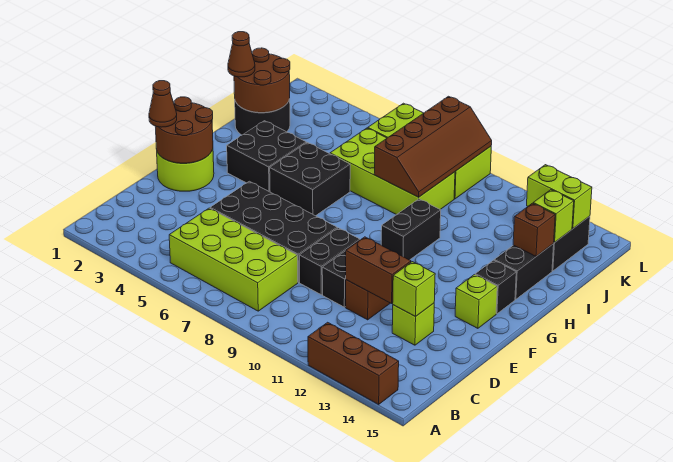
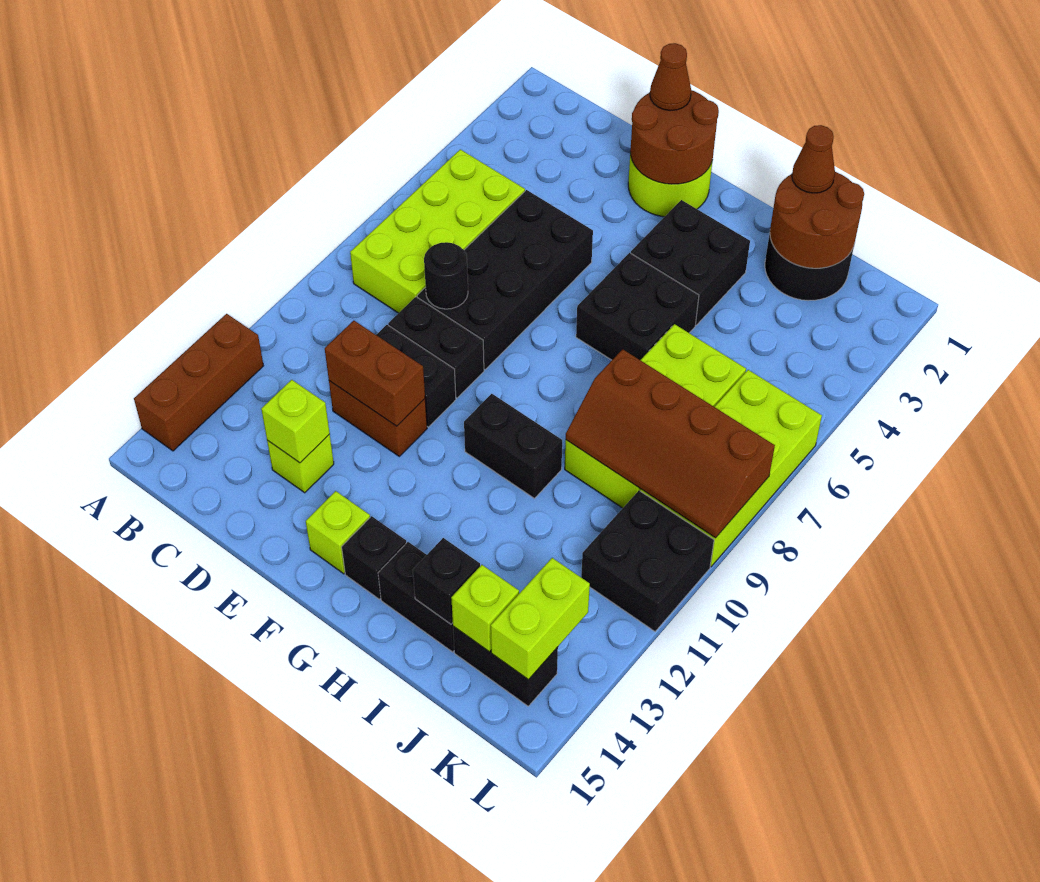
none -> black 1x1 round brick [424,242,468,309]
brown 1x2 brick [346,237,411,304] -> brown 1x2 brick turned to [325,321,425,426]
brown 1x1 brick [513,203,555,256] -> black 1x1 brick [413,538,480,624]
none -> black 2x2 brick [581,491,714,632]

